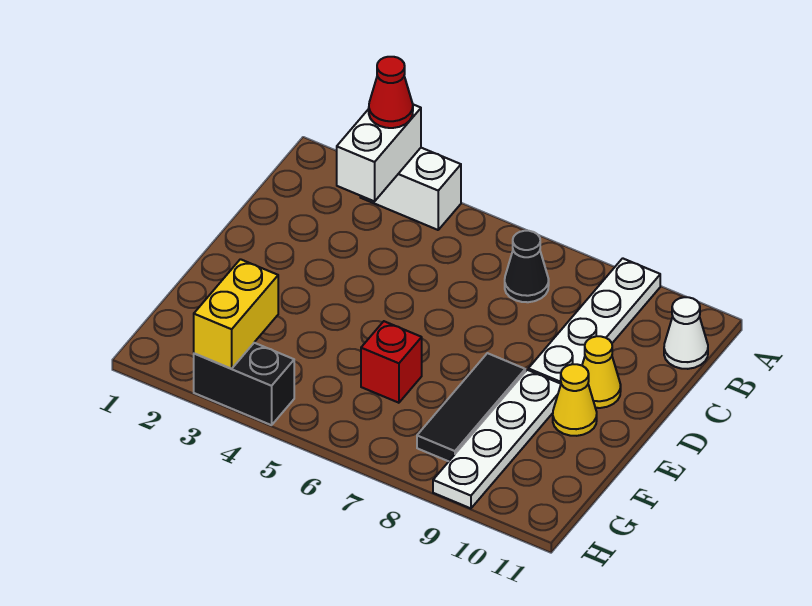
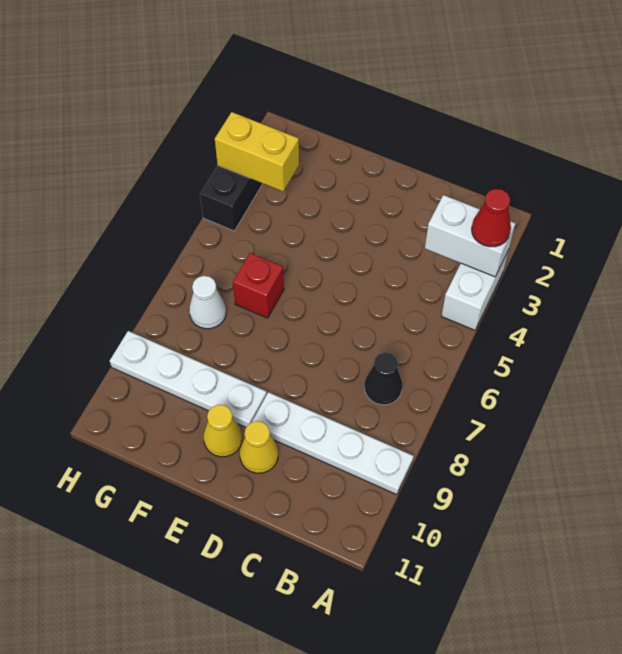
white 1x1 cone [664,297,708,369] -> white 1x1 cone moved to [189,276,226,329]
black 1x3 tile [417,353,525,461] -> none

